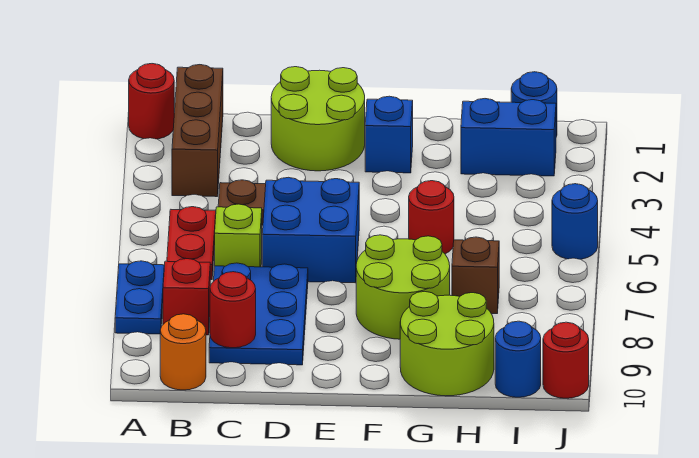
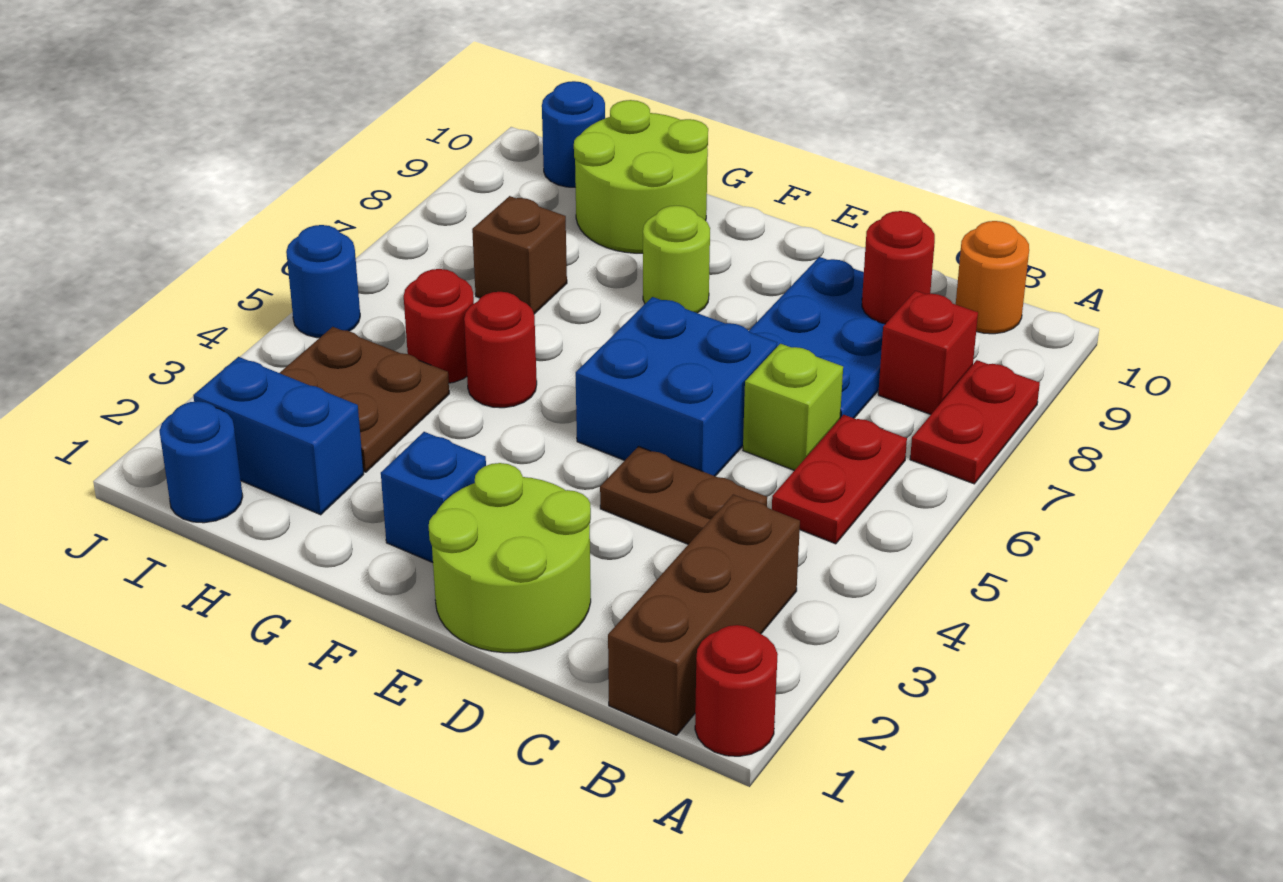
blue 1x2 plate [115,261,164,334] -> red 1x2 plate [910,360,1040,484]
lime 2x2 round brick [356,235,450,339] -> lime 1x1 round brick [643,206,710,313]
none -> brown 2x2 plate [280,327,449,472]
red 1x1 round brick [543,322,589,398] -> red 1x1 round brick moved to [403,269,474,383]

